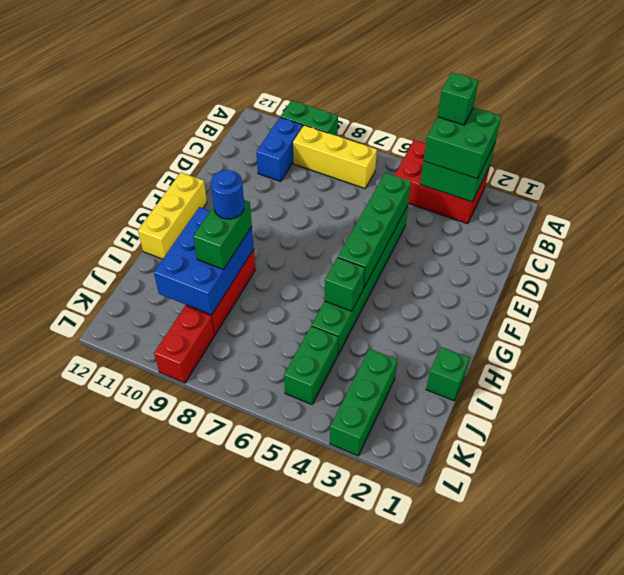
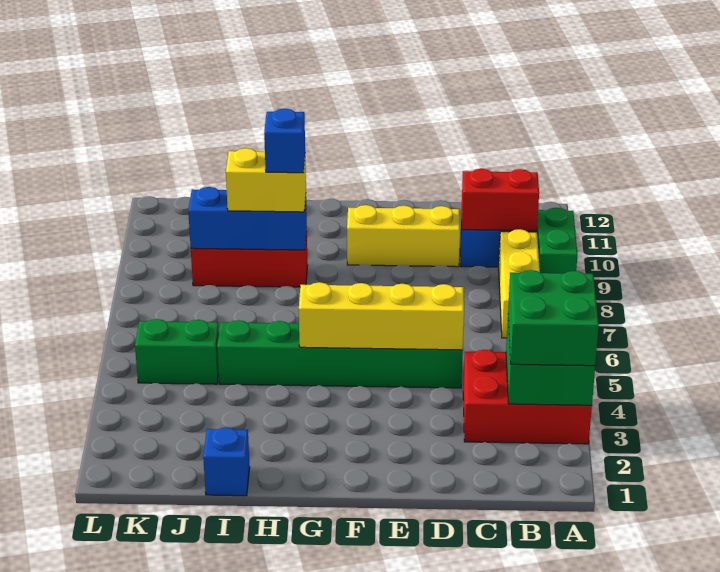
red 2x3 brick [394,140,490,224] -> red 2x3 brick turned to [463,350,592,444]
green 1x1 brick [438,73,478,125] -> none
green 1x4 brick [338,173,411,288] -> yellow 1x4 brick [299,282,464,350]
yellow 1x3 brick [138,172,207,259] -> yellow 1x3 brick moved to [347,205,460,267]
green 1x1 brick [325,258,365,311] -> none
blue 2x3 brick [154,207,254,315] -> blue 1x3 brick [188,187,307,250]
green 1x2 brick [193,200,252,270] -> yellow 1x2 brick [226,148,306,212]
blue 1x1 round brick [211,170,244,219] -> blue 1x1 brick [264,109,305,173]
green 1x1 brick [426,347,469,401] -> blue 1x1 brick [203,427,250,496]
green 1x3 brick [330,349,397,456] -> none
red 1x2 brick [154,306,214,383] -> red 1x2 brick moved to [462,169,539,231]

